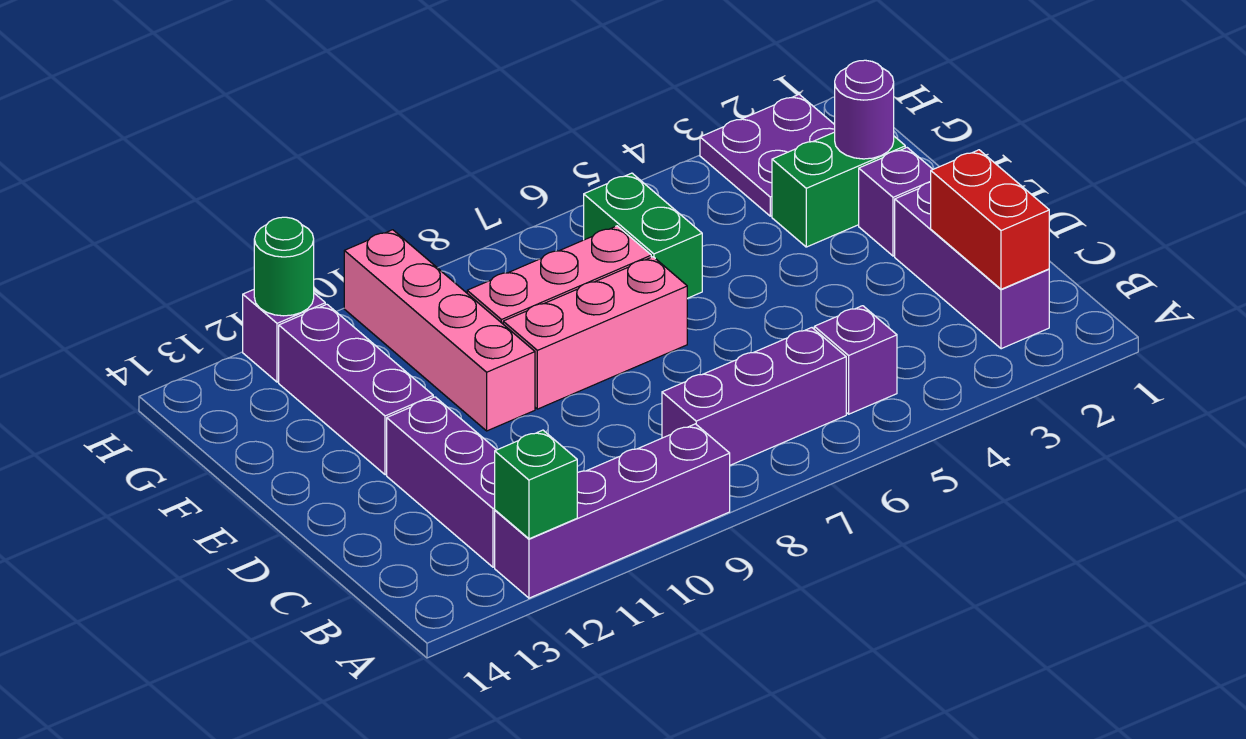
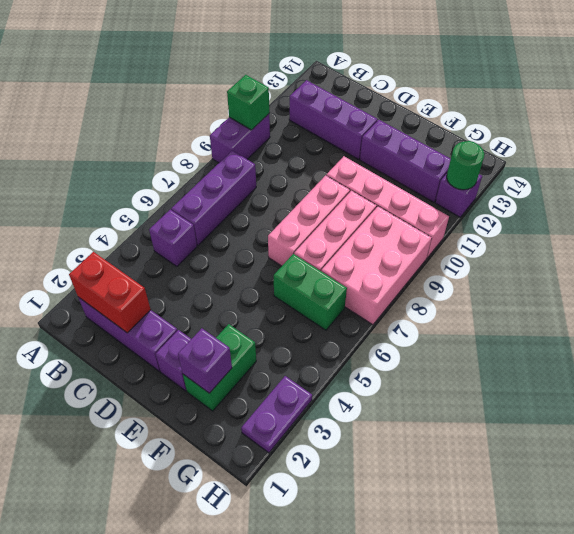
purple 1x4 brick [495,424,730,598] -> purple 1x2 brick [210,114,270,163]
green 1x1 brick [495,430,577,539] -> green 1x1 brick moved to [227,75,269,130]
purple 1x1 round brick [835,60,894,159] -> purple 1x1 brick [178,328,232,393]
purple 2x2 plate [700,95,835,216] -> purple 1x2 plate [241,376,312,453]
none -> pink 2x3 brick [321,206,432,325]

